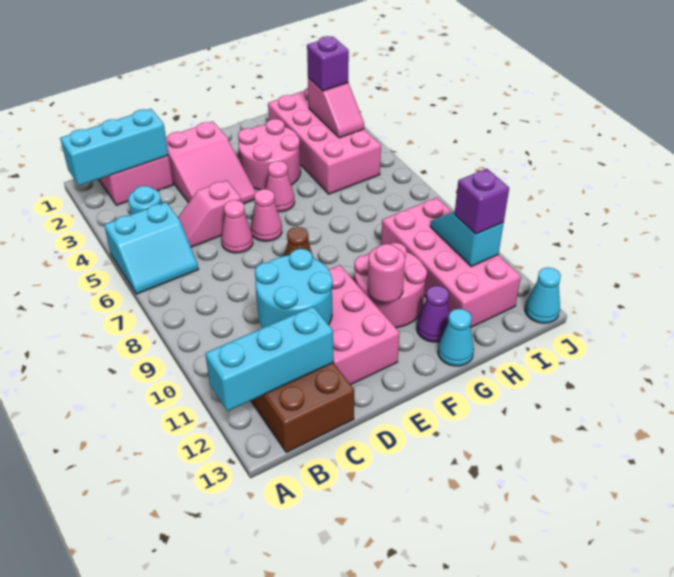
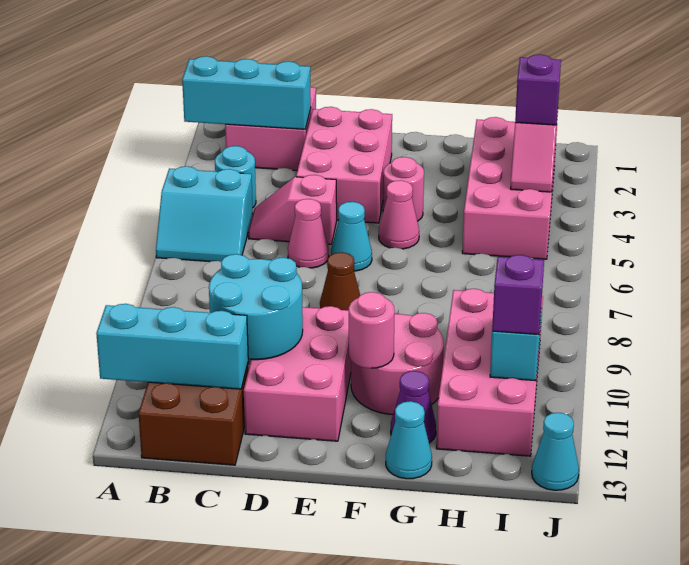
pink 2x3 slope [166,121,256,204] -> pink 2x3 brick [296,107,392,223]
pink 1x1 cone [251,189,282,241] -> cyan 1x1 cone [331,202,372,271]
pink 2x2 round brick [238,119,301,190] -> pink 1x1 round brick [383,157,424,221]

